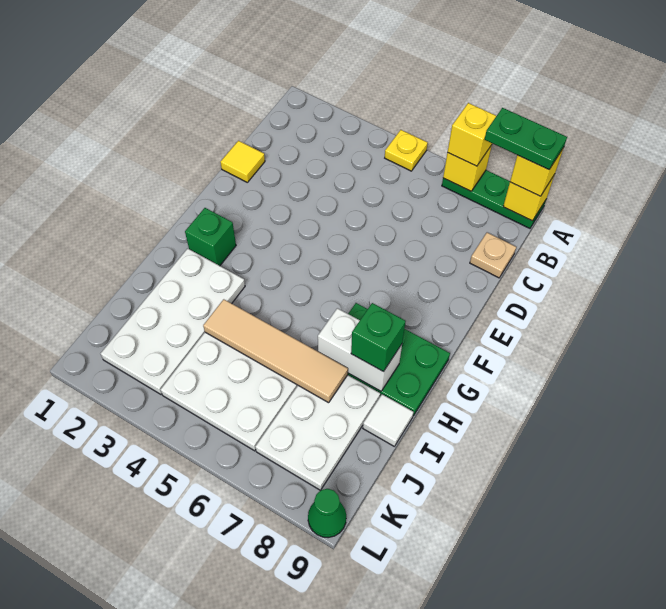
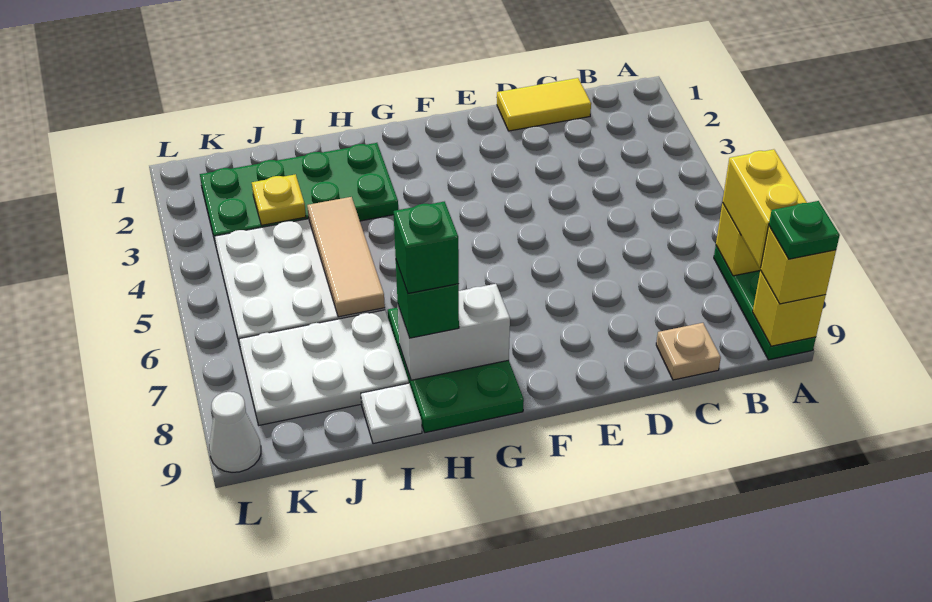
yellow 1x1 plate [385,130,428,171] -> yellow 1x1 plate moved to [252,174,306,225]
yellow 1x1 brick [447,103,496,166] -> yellow 1x2 brick [722,149,807,268]
green 1x2 plate [485,108,567,170] -> green 1x1 plate [769,201,840,259]
yellow 1x1 tile [221,141,265,182] -> yellow 1x2 tile [497,78,591,131]
green 1x1 brick [185,208,236,266] -> green 1x1 brick moved to [394,202,459,293]
white 2x4 plate [100,248,245,394] -> green 2x4 plate [200,143,398,245]
white 1x2 brick [318,308,402,391] -> white 1x2 brick turned to [398,284,510,380]
tan 1x4 tile [203,299,348,403] -> tan 1x3 tile [307,197,385,317]
white 1x1 tile [363,394,413,446] -> white 1x1 plate [361,383,422,444]
green 1x1 cone [308,489,346,538] -> white 1x1 cone [209,392,261,472]

